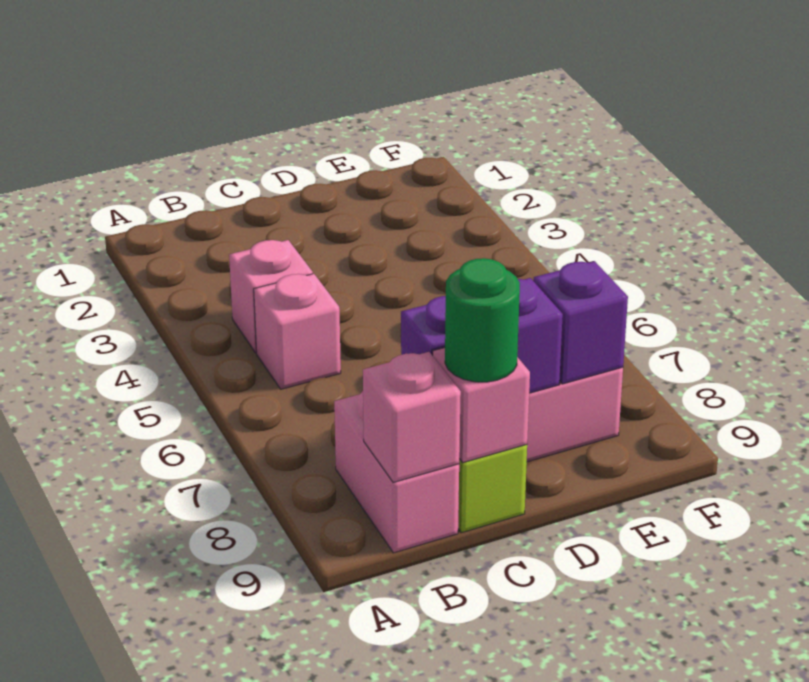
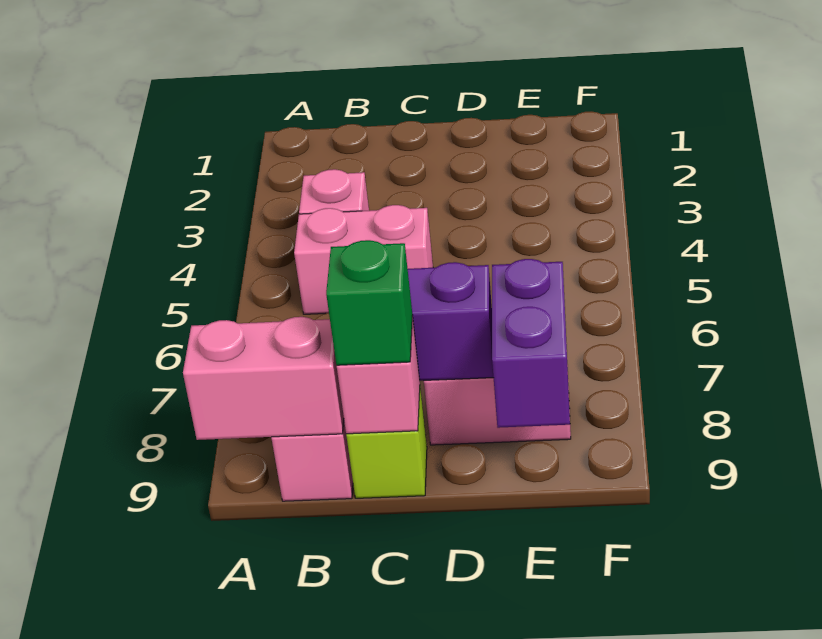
pink 1x1 brick [254,274,341,389] -> pink 1x2 brick [294,205,433,314]
pink 1x1 brick [363,352,461,483] -> pink 1x2 brick [183,317,344,440]
green 1x1 round brick [445,258,520,382] -> green 1x1 brick [326,240,412,365]
purple 1x1 brick [533,261,628,384] -> purple 1x2 brick [492,259,570,428]

